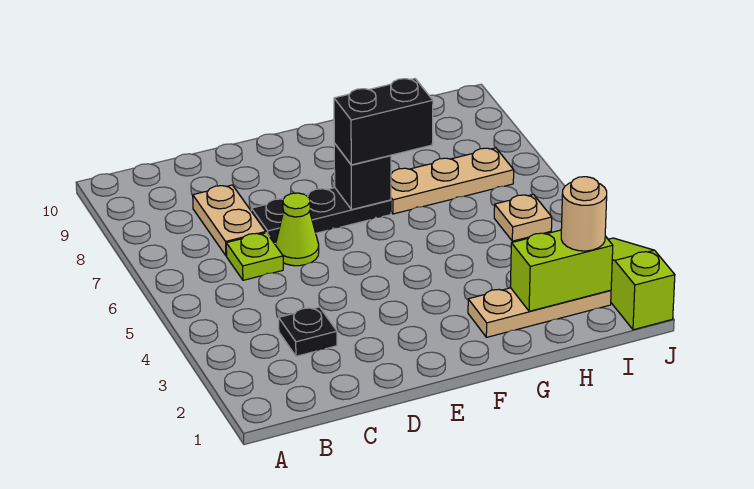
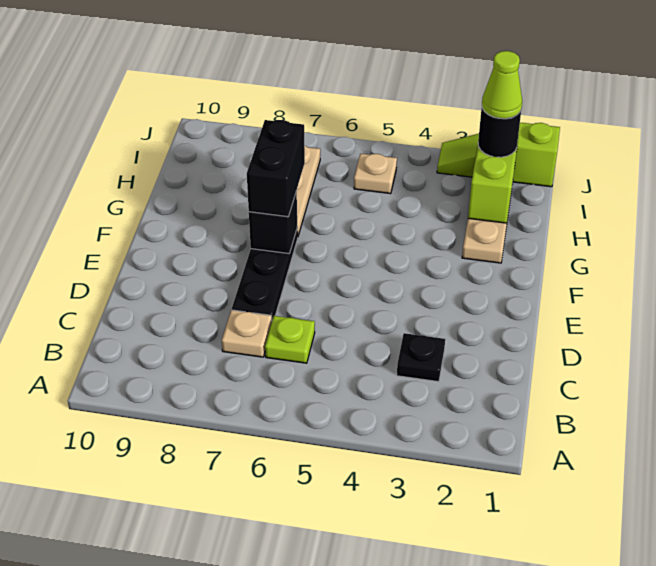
tan 1x2 plate [193,185,266,256] -> tan 1x1 plate [222,310,272,357]
lime 1x1 cone [276,193,319,266] -> lime 1x1 cone moved to [482,51,522,119]
tan 1x1 round brick [561,177,607,251] -> black 1x1 round brick [478,108,521,157]

